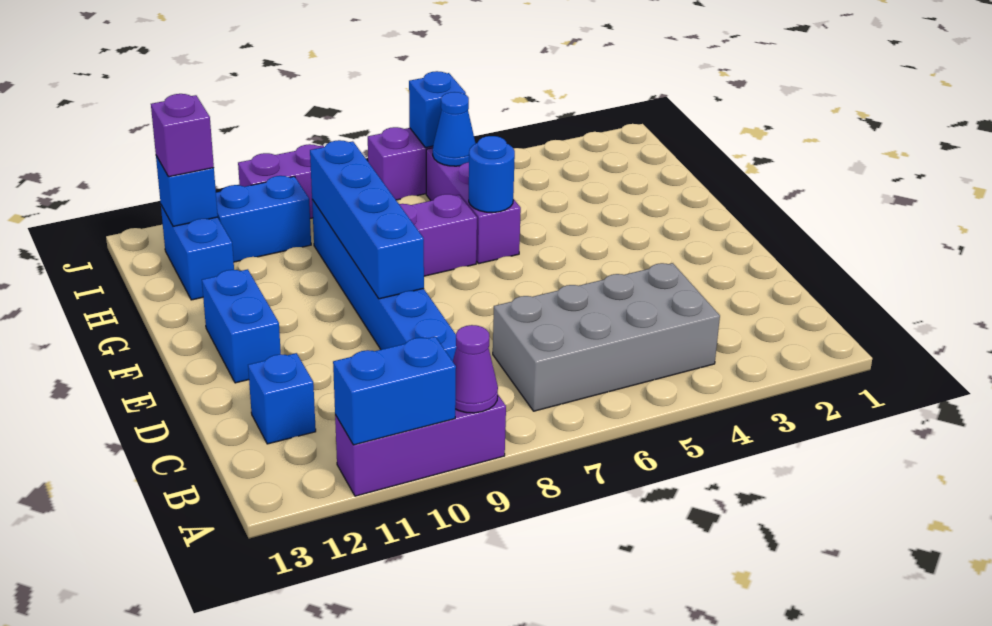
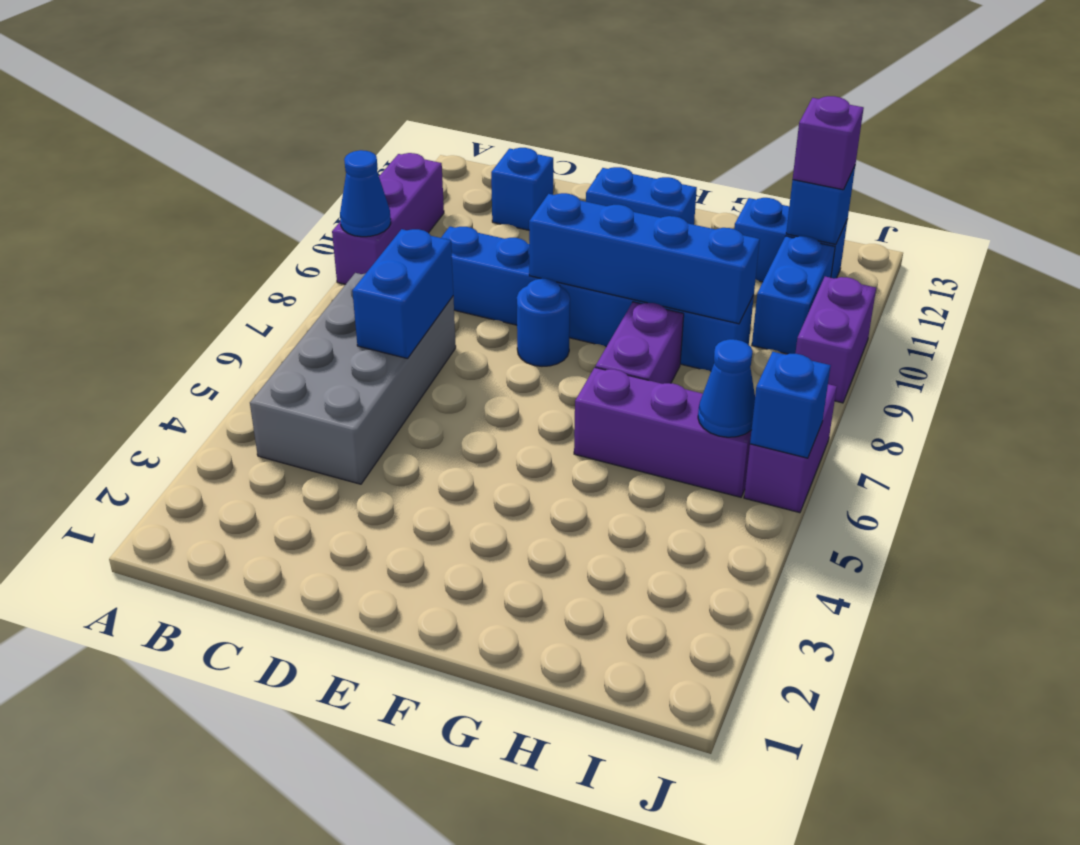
purple 1x1 cone [453,325,498,413] -> blue 1x1 cone [340,150,391,237]
blue 1x2 brick [333,337,456,445] -> blue 1x2 brick moved to [352,229,453,358]
blue 1x1 round brick [469,136,515,213] -> blue 1x1 round brick moved to [517,279,570,366]

